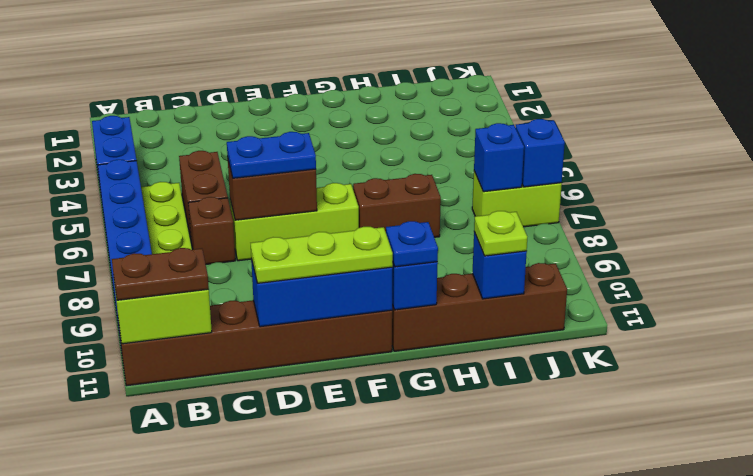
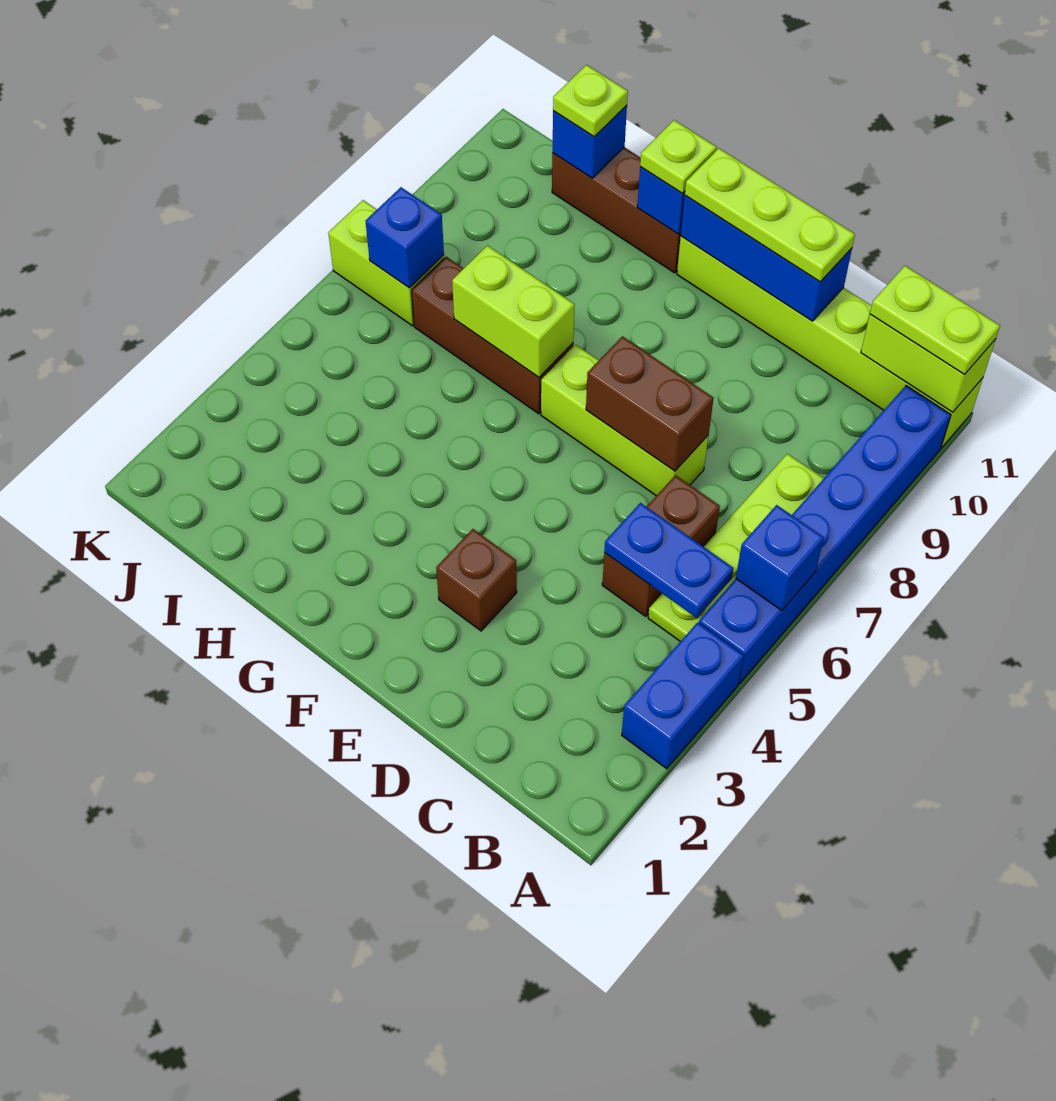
brown 1x6 brick [119,300,392,386] -> lime 1x6 brick [677,236,983,448]
brown 1x2 plate [112,248,209,300] -> lime 1x2 plate [870,266,1000,374]
brown 1x1 brick [188,197,235,264] -> brown 1x1 brick moved to [436,529,517,631]
blue 1x2 plate [227,132,316,178] -> blue 1x2 plate moved to [604,503,733,618]
brown 1x2 brick [353,174,441,237] -> brown 1x3 brick [412,257,573,414]
none -> lime 1x2 brick [452,246,575,377]
brown 1x4 brick [392,263,567,351] -> brown 1x3 brick [552,147,681,273]
blue 1x1 plate [386,221,438,267] -> lime 1x1 plate [640,120,717,194]
blue 1x1 brick [516,119,565,187] -> blue 1x1 brick moved to [736,505,824,611]

